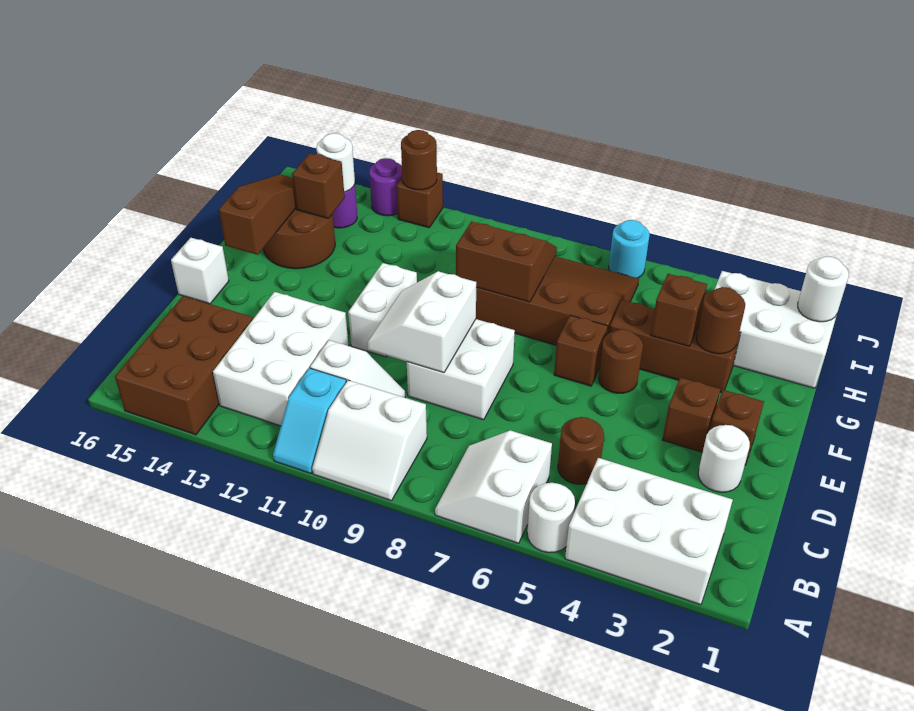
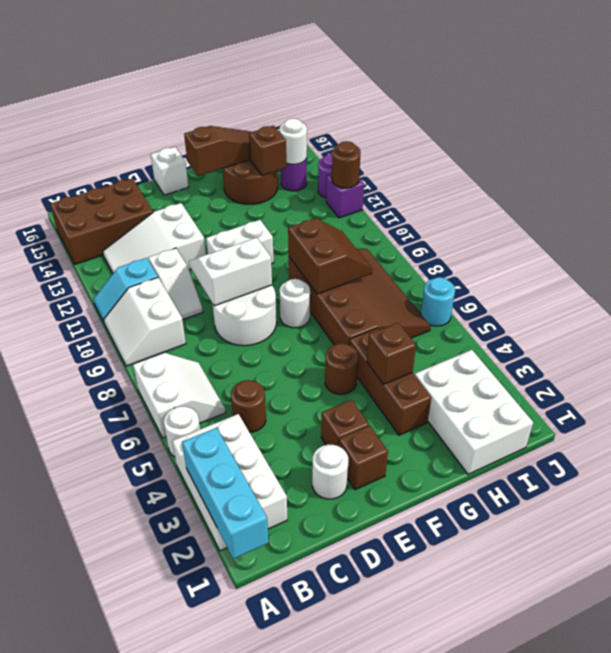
none -> cyan 1x3 brick [182,428,269,559]
white 2x2 slope [435,430,552,543] -> white 2x2 slope turned to [133,353,226,438]
white 2x3 brick [213,292,349,426] -> white 2x3 slope [103,203,206,273]
white 2x2 brick [407,319,515,420] -> white 2x2 round brick [212,285,277,346]
brown 1x1 brick [554,315,608,386] -> none
brown 1x1 round brick [696,287,745,354] -> none
white 1x1 round brick [798,256,849,322] -> white 1x1 round brick moved to [280,279,310,328]
brown 1x1 brick [397,172,443,228] -> purple 1x1 brick [326,175,364,218]

